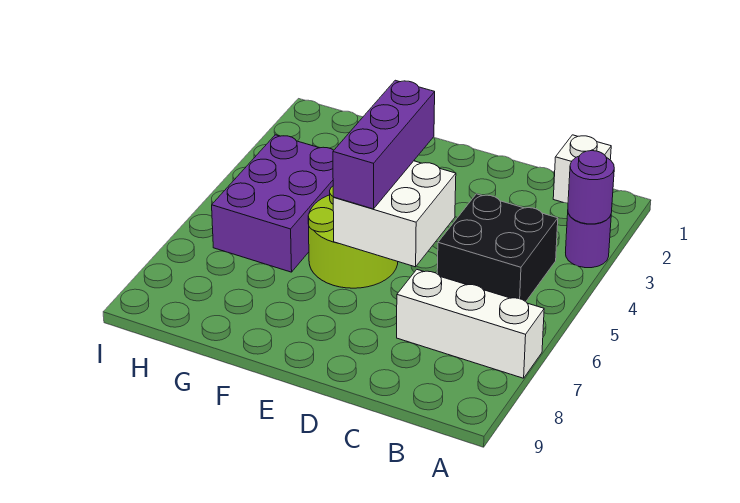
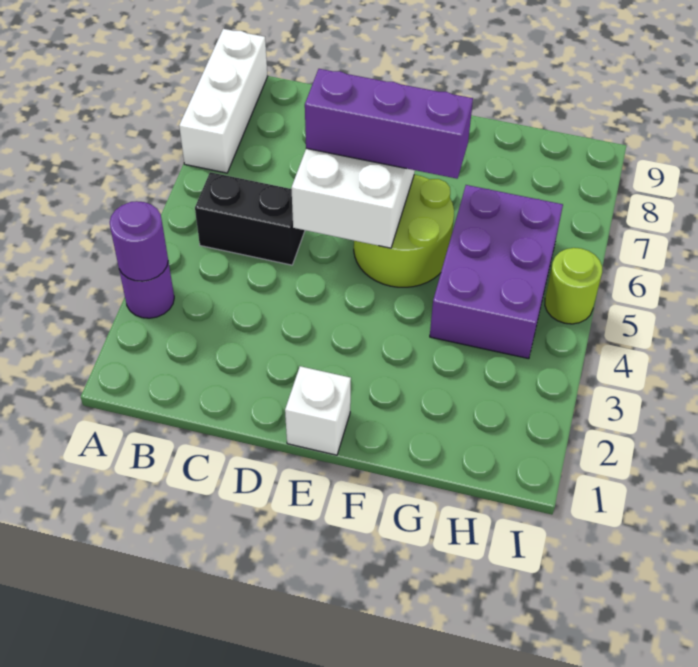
white 1x3 brick [397,270,544,378] -> white 1x3 brick turned to [179,29,268,173]
white 1x1 brick [553,135,611,203] -> white 1x1 brick moved to [285,366,351,455]
black 2x2 brick [437,194,558,302] -> black 1x2 brick [195,172,305,265]
purple 1x3 brick [333,80,435,209] -> purple 1x3 brick turned to [305,69,473,179]
none -> lime 1x1 round brick [545,248,602,324]

